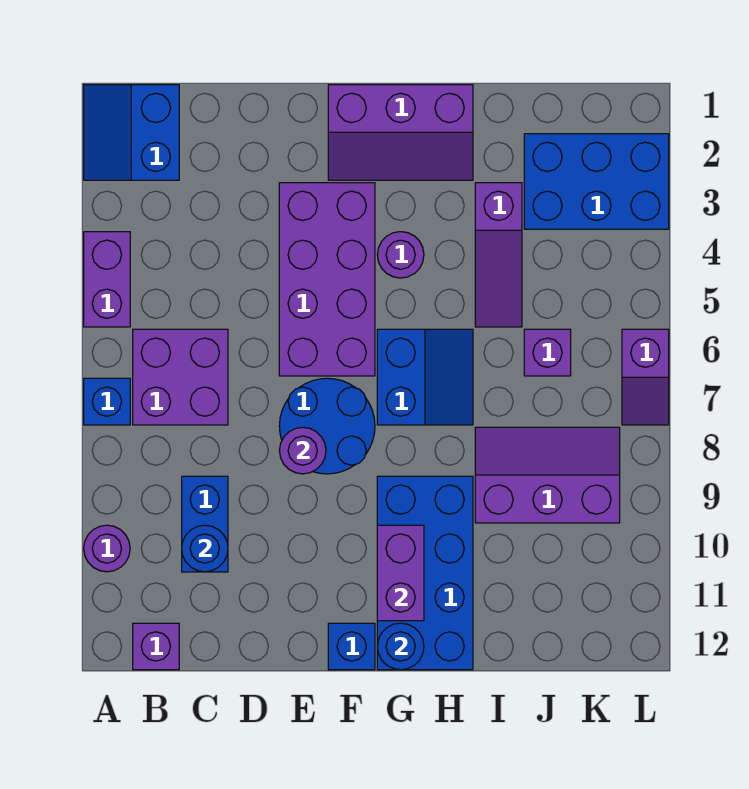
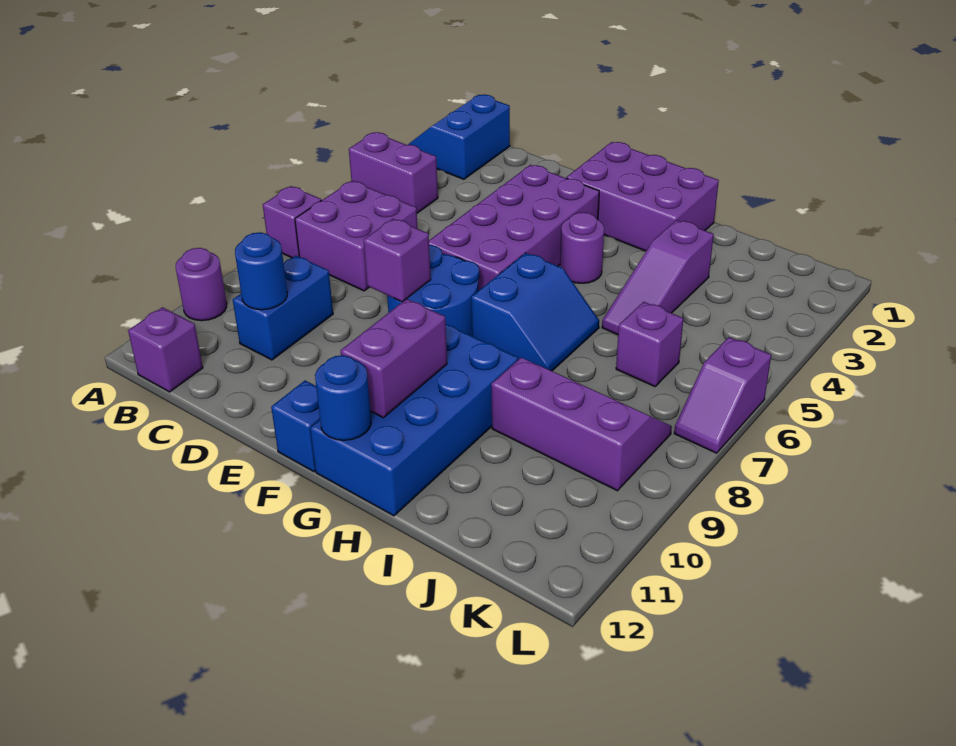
purple 1x2 brick [84,232,130,327] -> purple 1x2 brick turned to [349,132,438,213]
blue 1x1 brick [84,378,130,425] -> purple 1x1 brick [263,186,322,258]
purple 1x1 round brick [279,427,326,474] -> purple 1x1 brick [364,219,431,302]
purple 2x3 slope [328,85,473,180] -> purple 2x3 brick [566,142,719,251]
blue 2x3 brick [524,134,669,229] -> none

